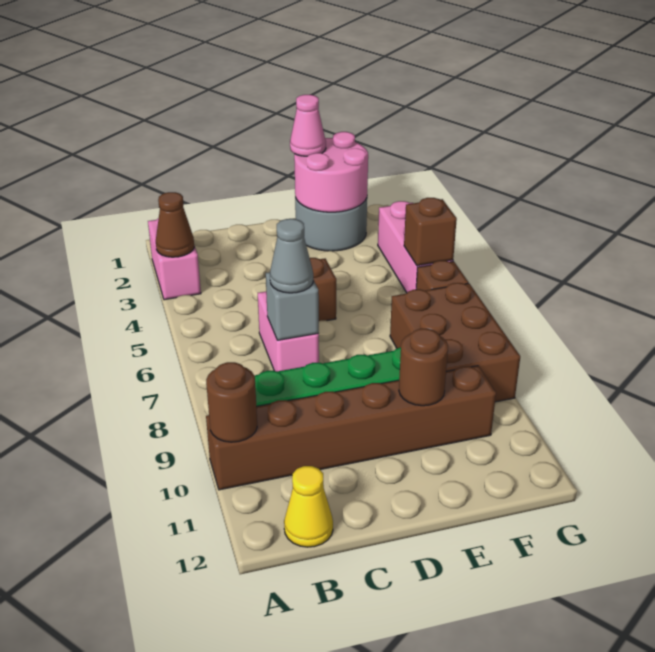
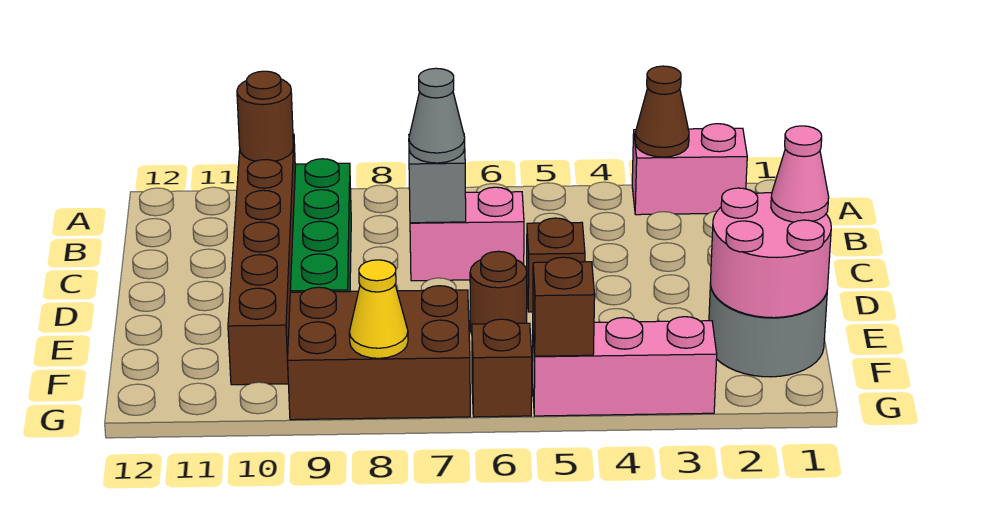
yellow 1x1 cone [284,466,333,547] -> yellow 1x1 cone moved to [349,260,408,358]
brown 1x1 round brick [399,329,448,406] -> brown 1x1 round brick moved to [470,251,527,334]

